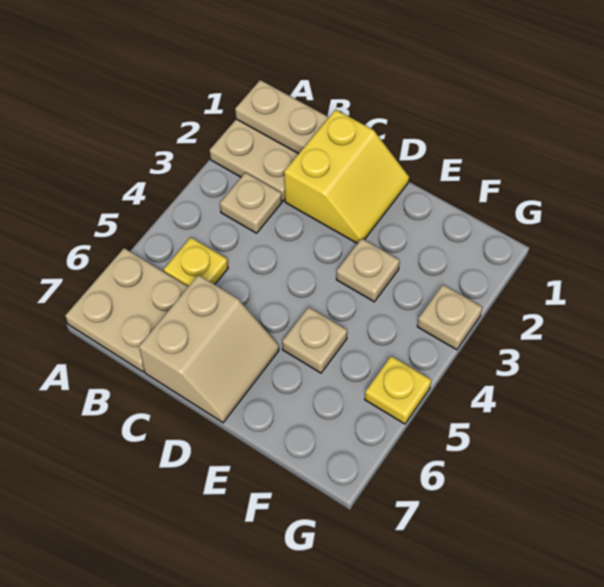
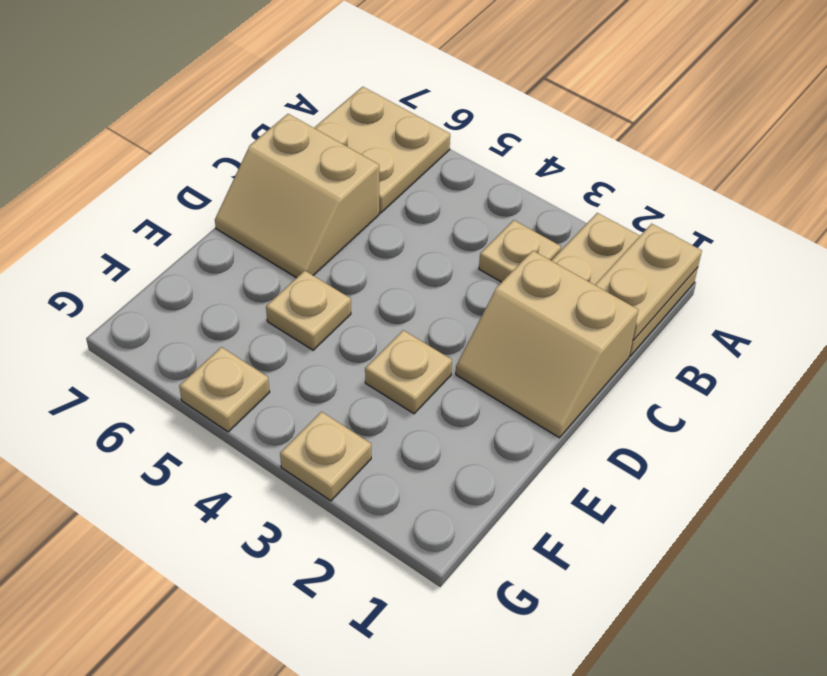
yellow 1x1 plate [164,237,228,287] -> none
yellow 2x2 slope [284,110,409,244] -> tan 2x2 slope [456,251,638,438]
yellow 1x1 plate [365,356,431,424] -> tan 1x1 plate [179,347,270,432]

